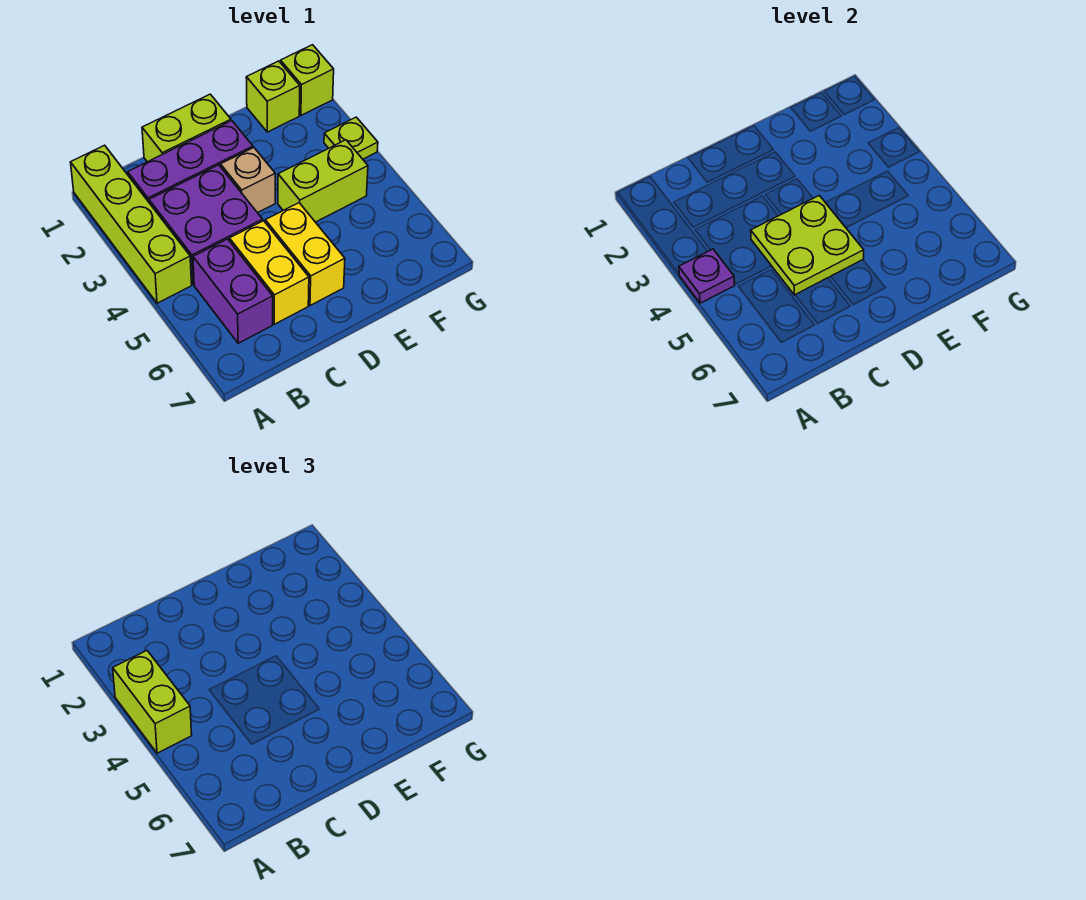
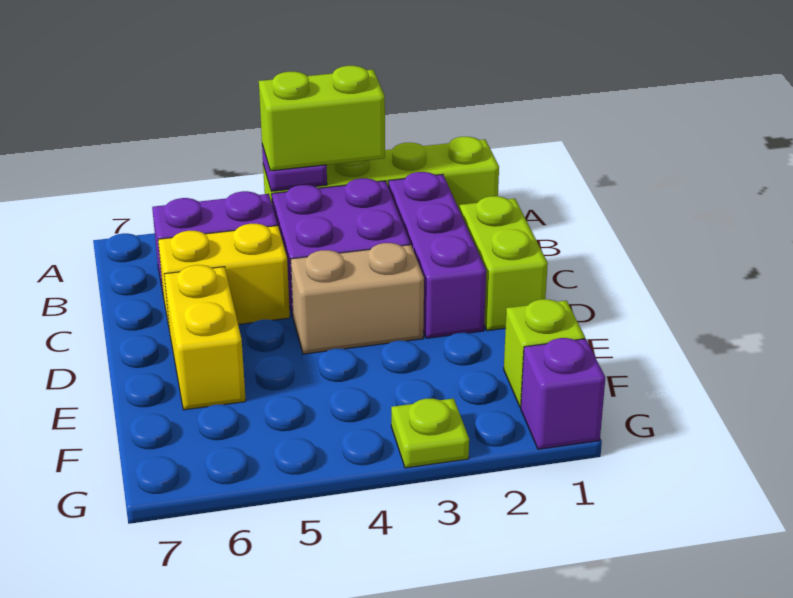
lime 2x2 plate [751,195,864,295] -> none
tan 1x1 brick [221,148,275,213] -> tan 1x2 brick [291,243,424,354]
yellow 1x2 brick [265,203,345,306] -> yellow 1x2 brick turned to [164,265,246,410]
lime 1x2 brick [278,140,368,222] -> none
lime 1x1 brick [281,45,334,115] -> purple 1x1 brick [521,338,605,449]

